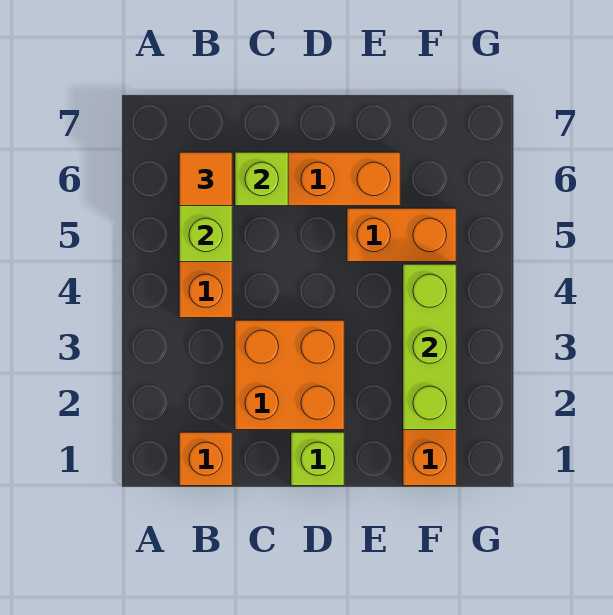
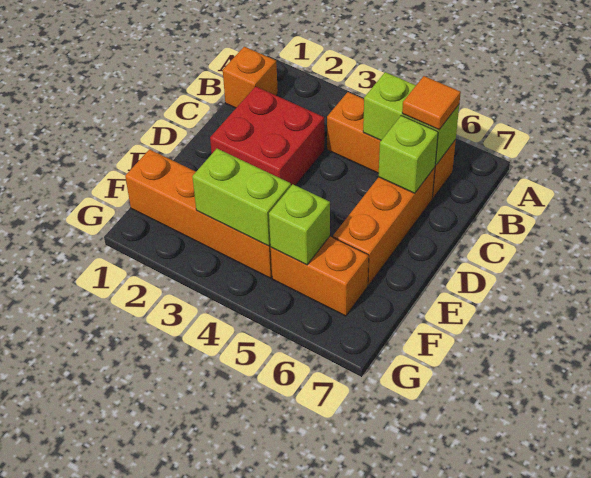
orange 2x2 brick [235,320,344,430] -> red 2x2 brick [210,86,324,186]
lime 1x1 brick [291,432,344,486] -> lime 1x1 brick moved to [269,184,330,265]
orange 1x2 brick [347,208,456,262] -> orange 1x2 brick turned to [271,236,369,316]
lime 1x3 brick [403,264,456,430] -> lime 1x2 brick [192,149,291,246]

